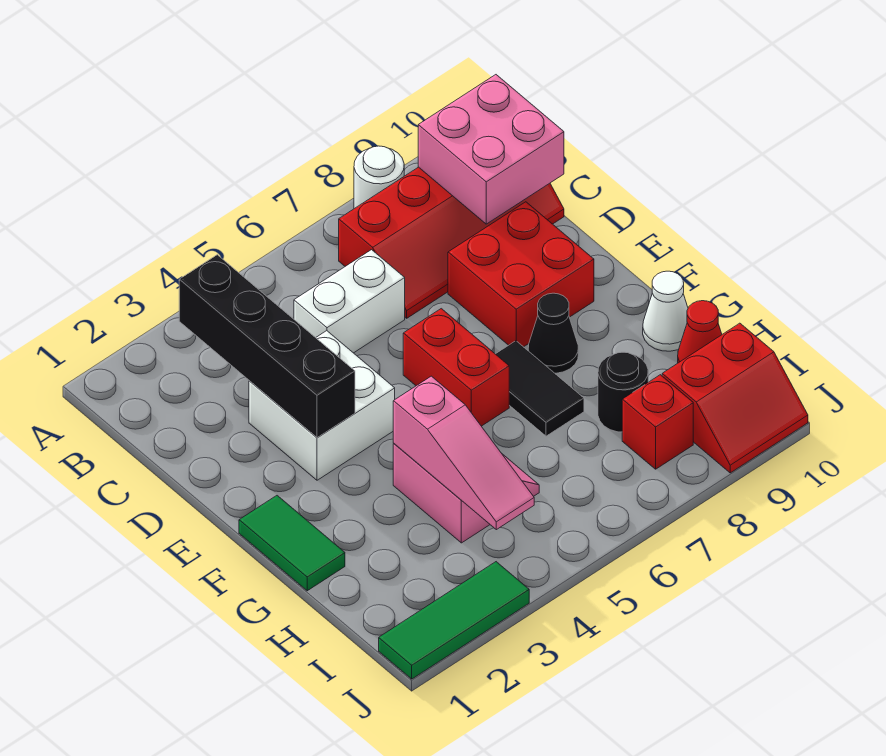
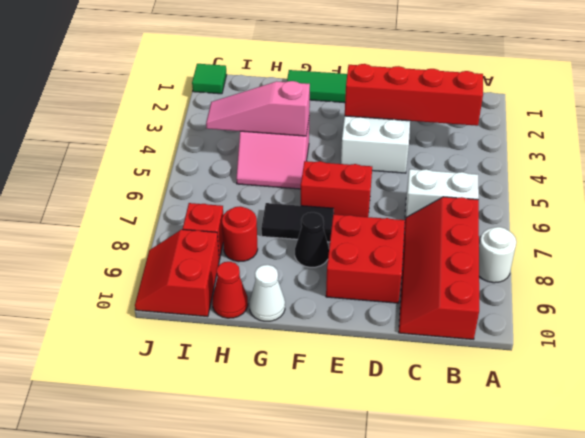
black 1x4 brick [179,255,355,438] -> red 1x4 brick [345,64,483,126]
pink 2x2 brick [418,75,564,224] -> none
white 1x2 brick [294,250,405,353] -> white 1x2 brick turned to [405,169,479,218]
black 1x1 round brick [598,352,648,432] -> red 1x1 round brick [222,206,258,262]
green 1x3 tile [379,562,529,679] -> green 1x1 tile [192,64,227,94]

